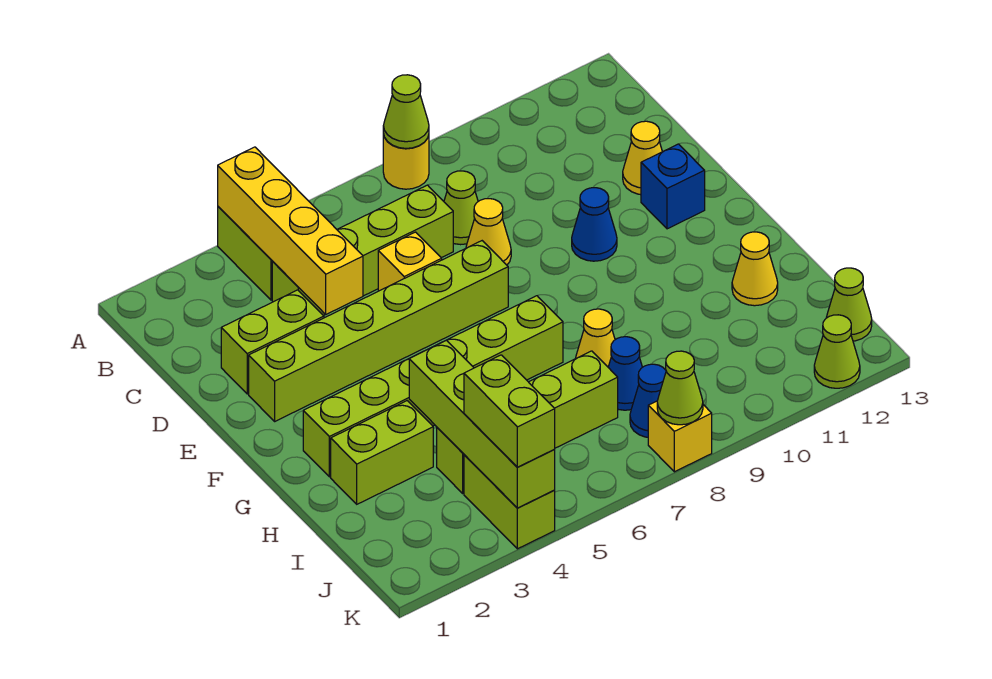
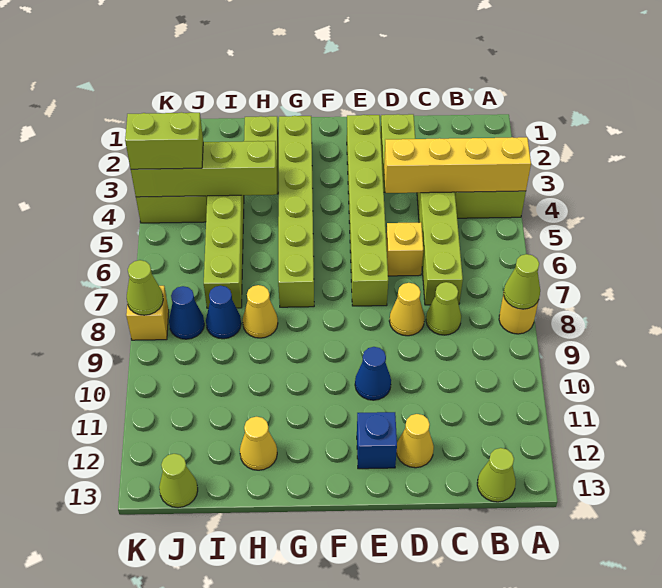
lime 1x1 cone [814,315,860,388] -> lime 1x1 cone moved to [477,448,516,502]

